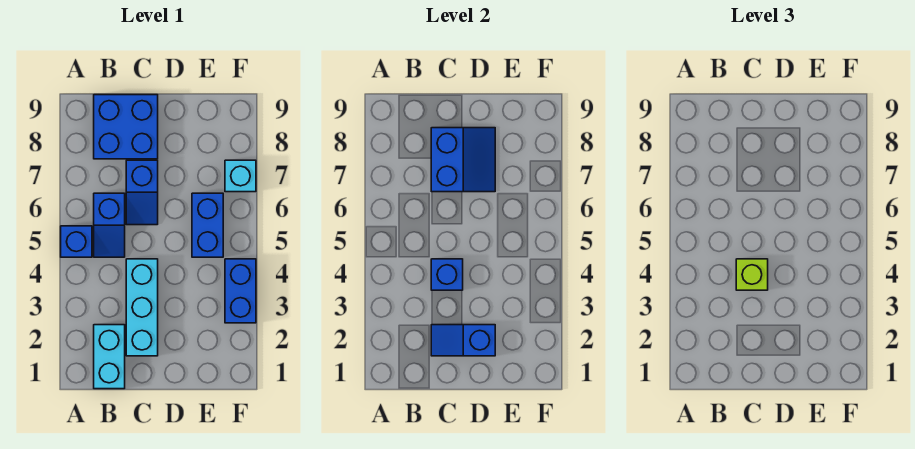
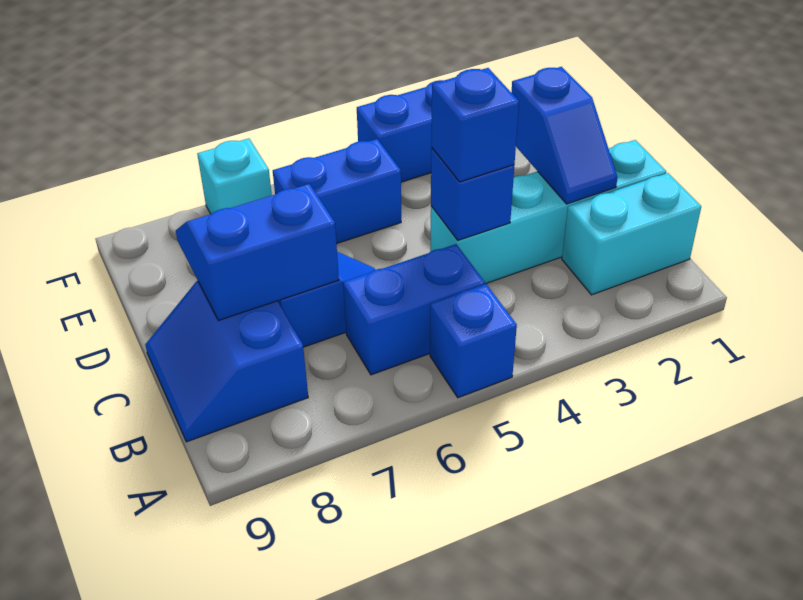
blue 1x2 slope [94,193,125,257] -> blue 1x2 brick [343,244,485,375]
blue 2x2 brick [94,95,158,159] -> blue 2x2 slope [145,281,308,442]
cyan 1x3 brick [126,259,158,356] -> cyan 1x4 brick [430,140,666,284]
lime 1x1 brick [736,259,768,290] -> blue 1x1 brick [431,68,519,182]

